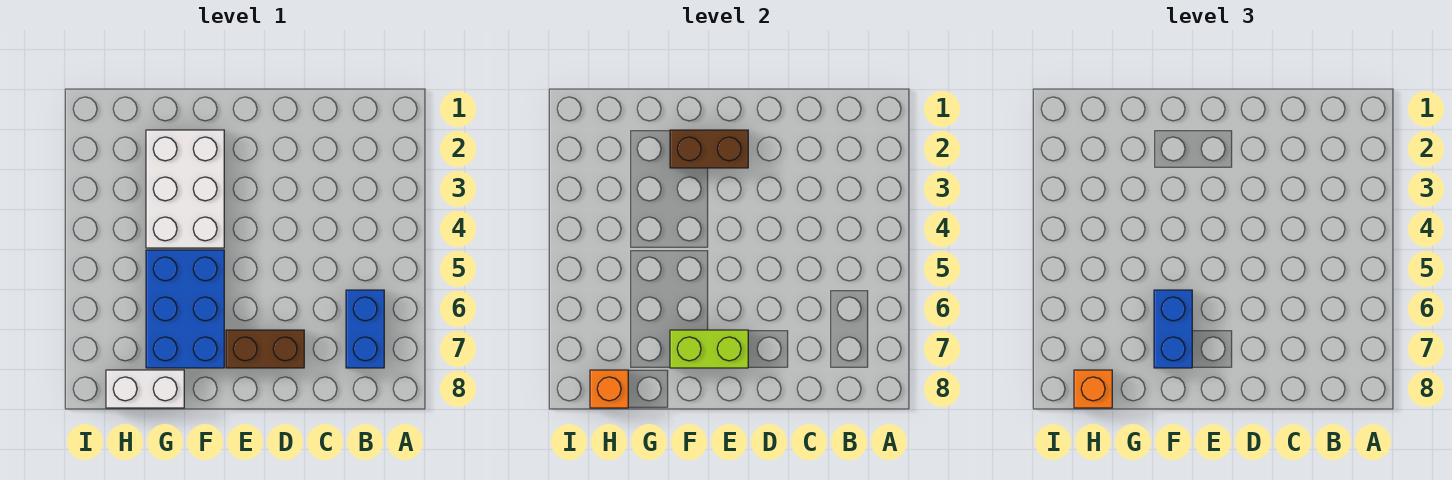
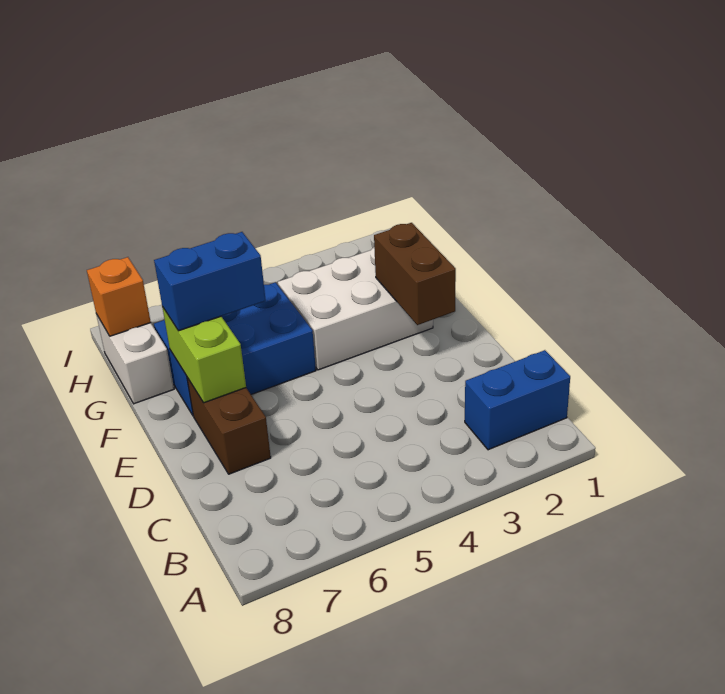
blue 1x2 brick [346,290,384,368] -> blue 1x2 brick moved to [465,350,570,450]
orange 1x1 brick [1074,370,1112,408] -> none

